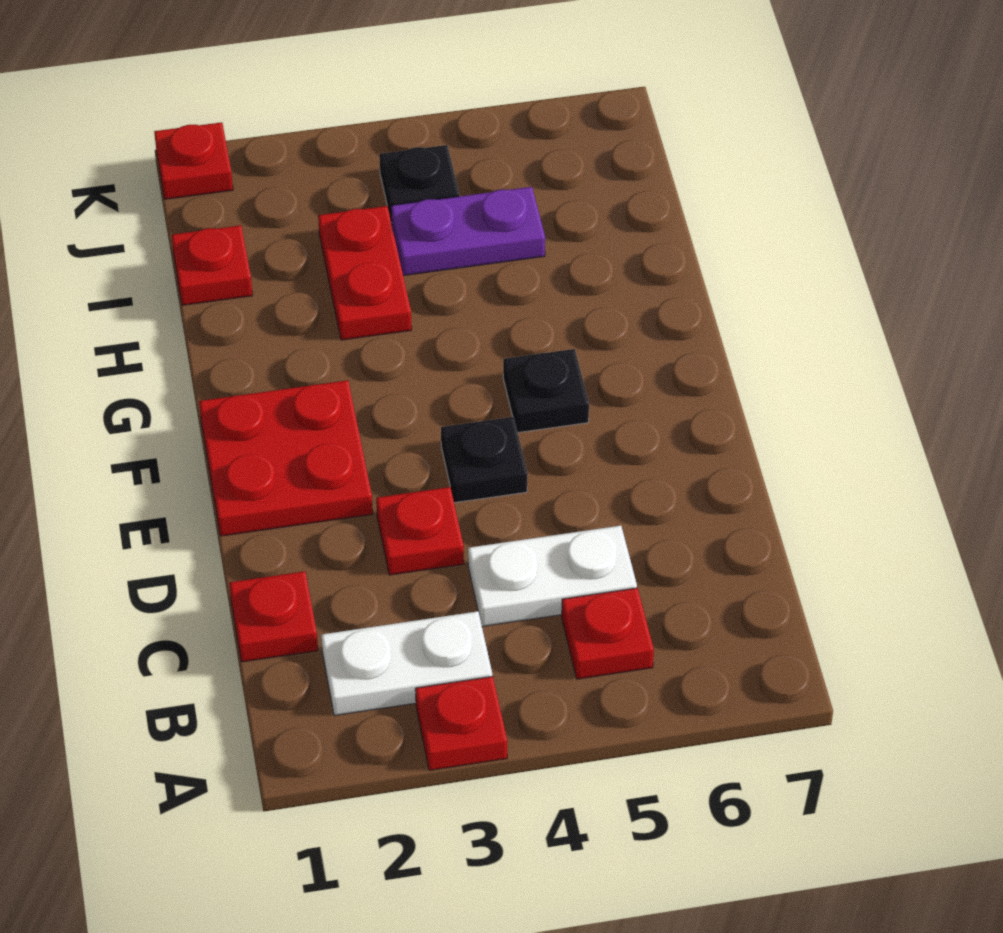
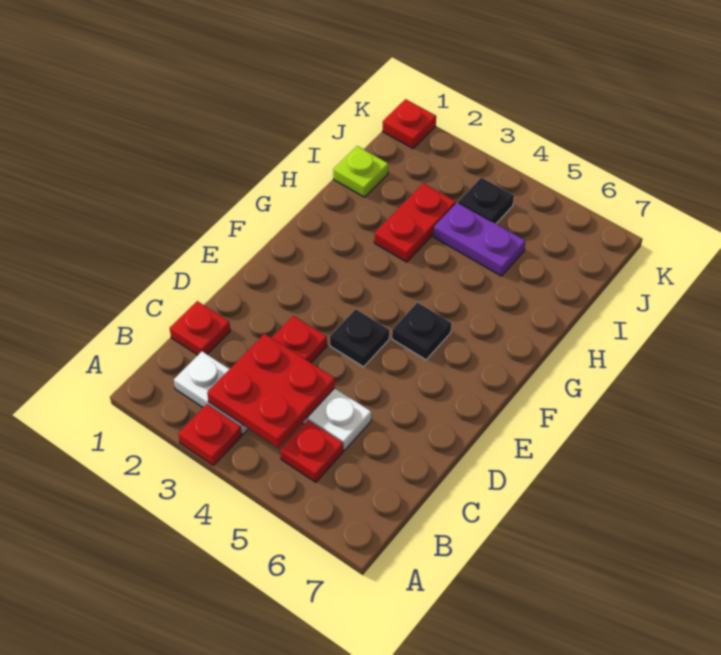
red 2x2 plate [199,380,373,536] -> red 2x2 plate moved to [207,334,335,448]
red 1x1 plate [172,225,253,305] -> lime 1x1 plate [333,146,388,197]

